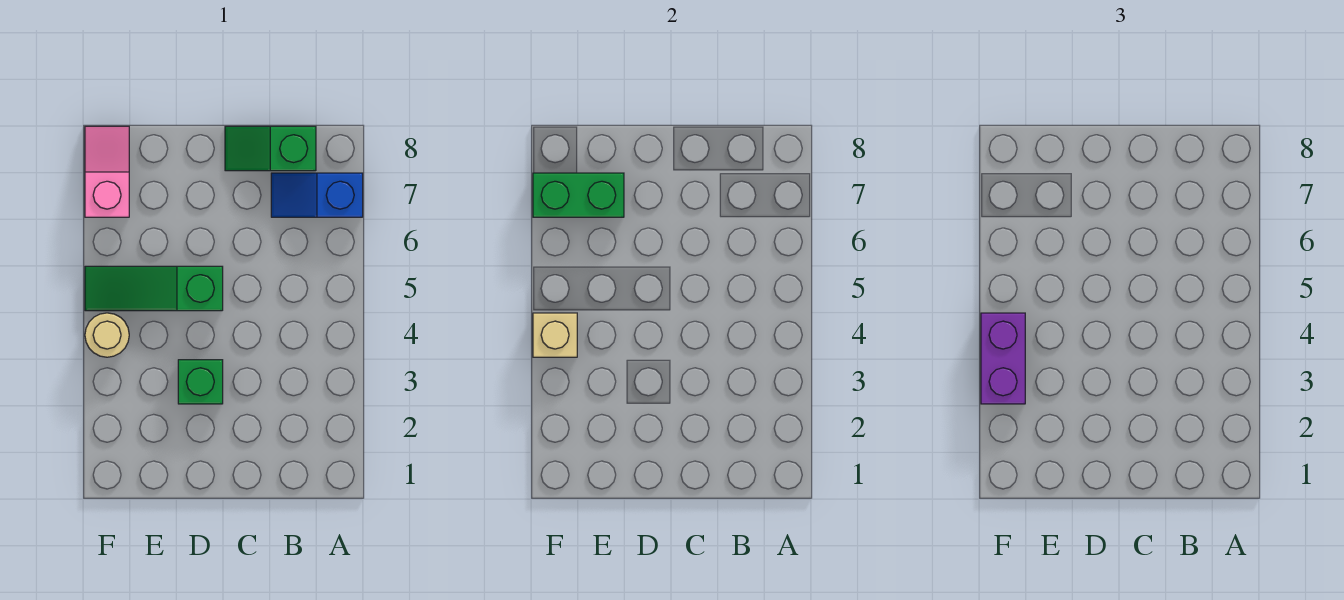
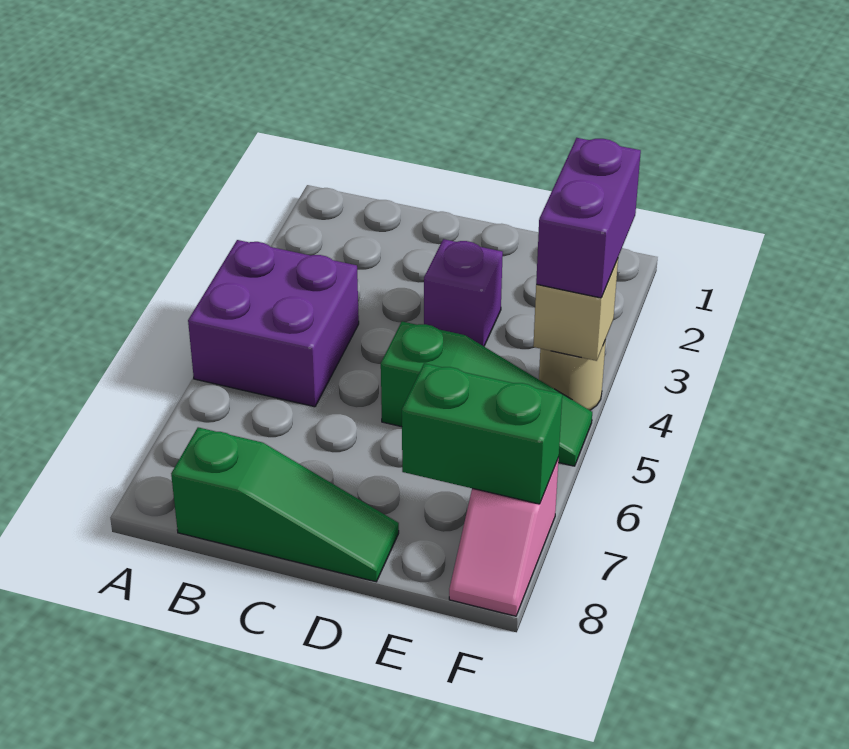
none -> purple 2x2 brick [188,240,359,407]
blue 1x2 slope [271,173,363,217] -> none
green 1x2 slope [225,126,316,171] -> green 1x3 slope [171,427,399,582]
green 1x1 brick [178,360,223,404] -> purple 1x1 brick [424,239,503,346]

